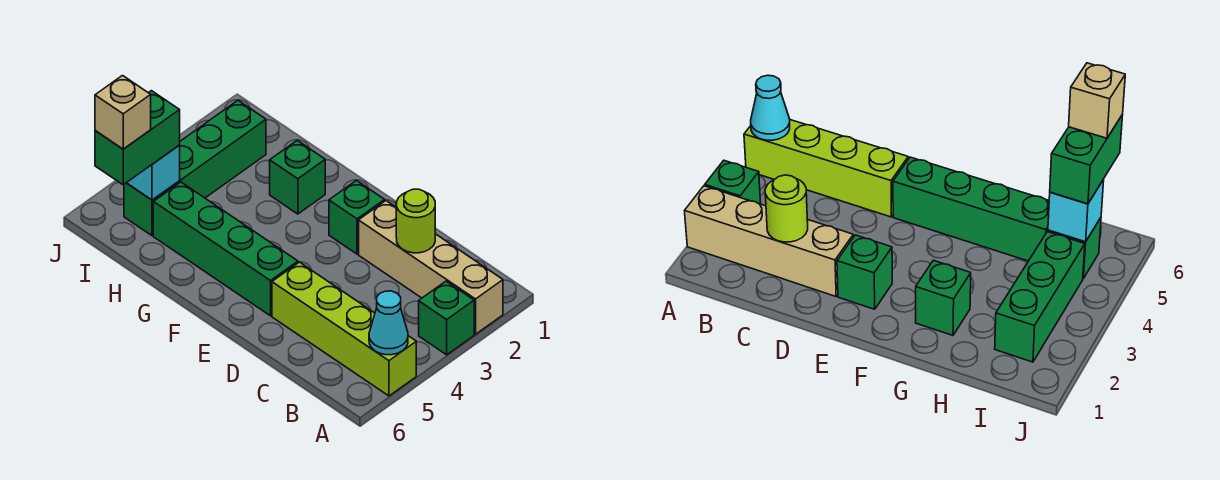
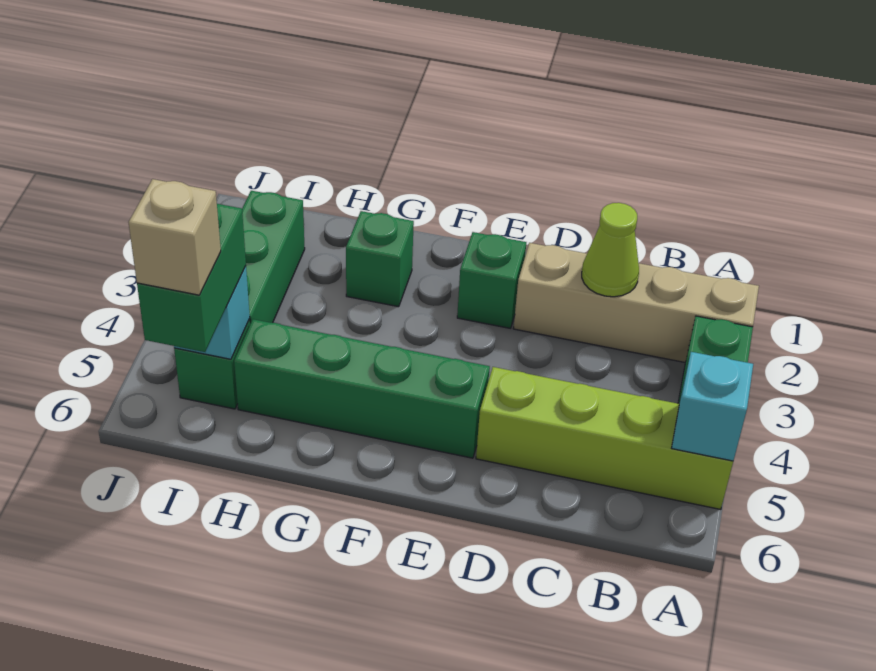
cyan 1x1 cone [369,291,408,355] -> cyan 1x1 brick [672,352,753,461]
lime 1x1 round brick [396,189,435,253] -> lime 1x1 cone [582,203,639,297]

